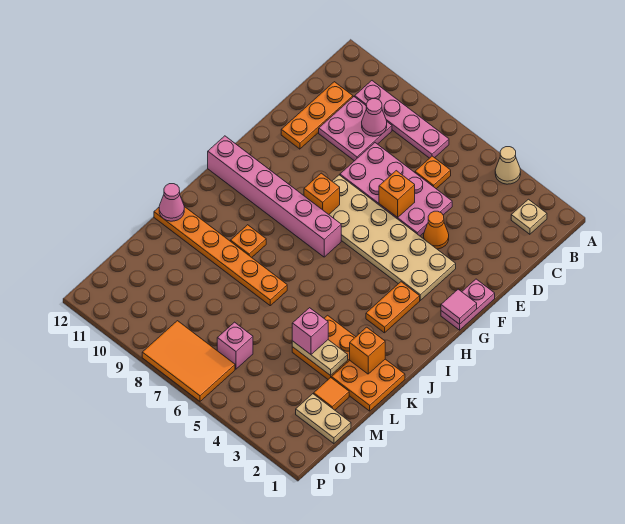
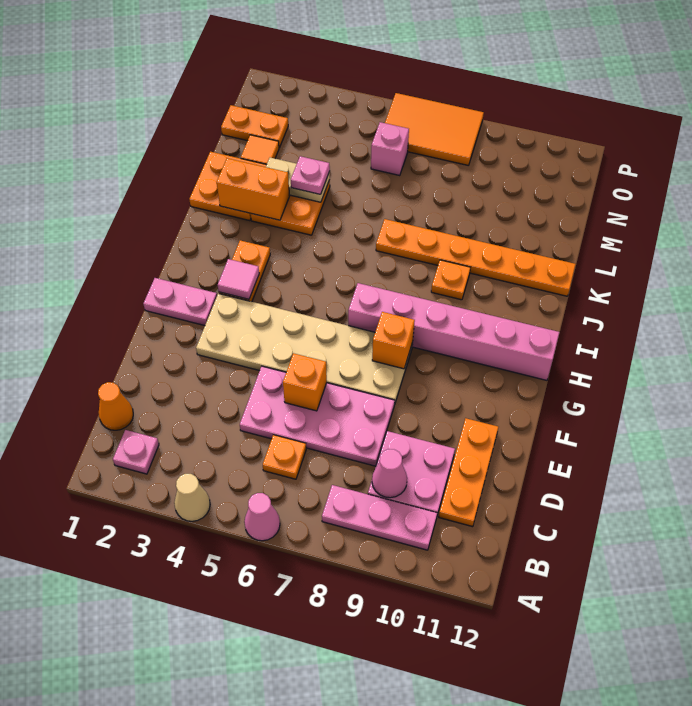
tan 1x1 plate [511,199,547,234] -> pink 1x1 plate [113,430,159,474]
pink 1x4 plate [355,81,449,158] -> pink 1x3 plate [322,485,437,550]
orange 1x1 cone [424,211,449,249] -> orange 1x1 cone moved to [98,382,133,430]
pink 1x2 plate [441,279,495,330] -> pink 1x2 plate turned to [143,278,217,326]
pink 1x1 tile [441,289,477,324] -> pink 1x1 tile moved to [218,259,259,299]
orange 1x1 brick [350,327,385,374] -> orange 1x2 brick [217,158,290,220]
pink 1x1 cone [159,184,184,221] -> pink 1x1 cone moved to [244,493,280,541]
pink 1x1 brick [292,308,328,354] -> pink 1x1 plate [291,156,330,194]
tan 1x2 plate [296,394,351,444] -> orange 1x2 plate [221,105,288,148]

